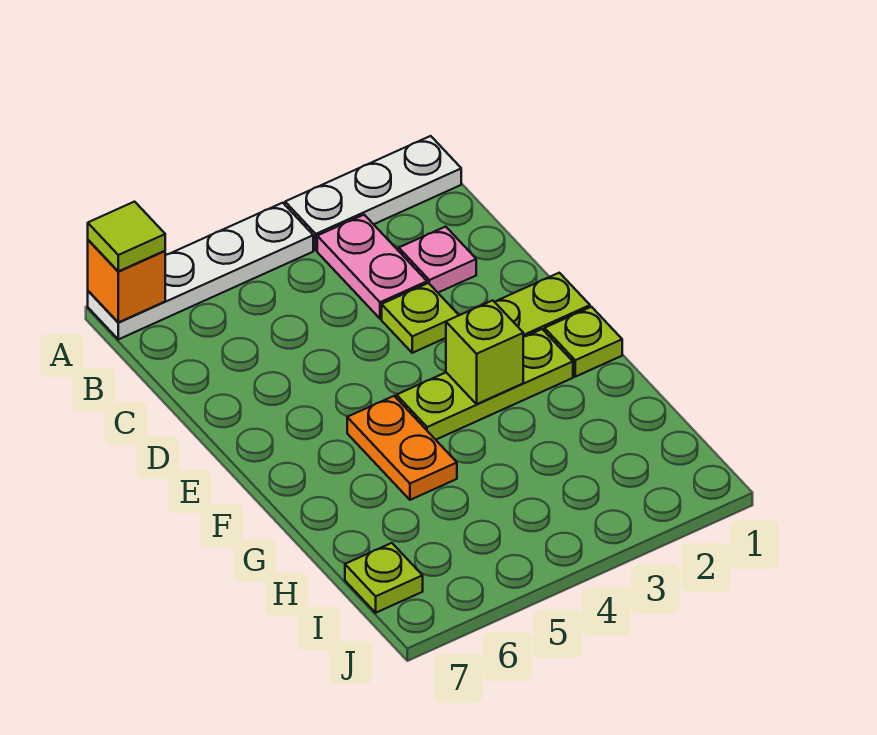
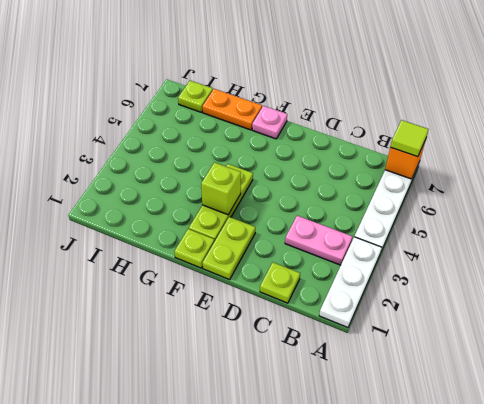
pink 1x1 plate [399,227,476,293] -> pink 1x1 plate moved to [252,106,287,139]
lime 1x1 plate [382,283,459,353] -> lime 1x1 plate moved to [260,262,300,303]
orange 1x2 plate [347,396,457,500] -> orange 1x2 plate moved to [202,89,262,130]

